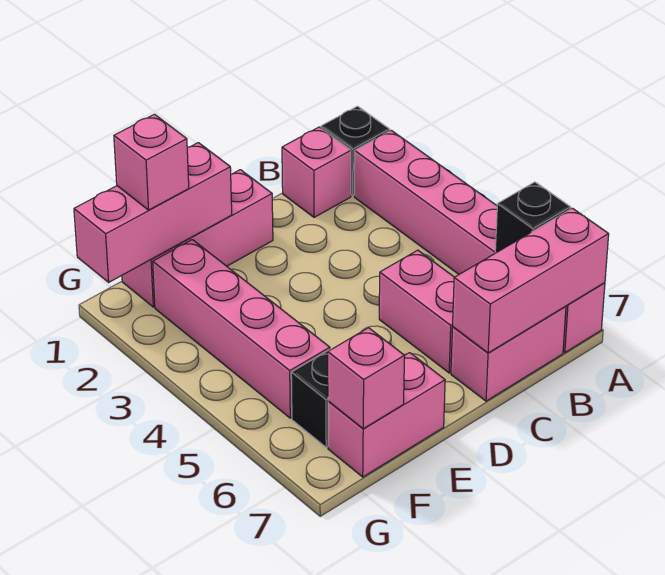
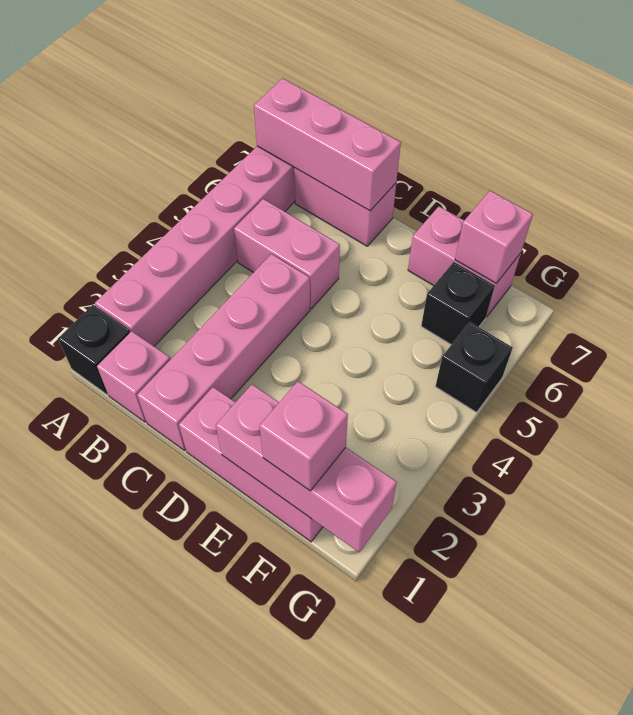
black 1x1 brick [495,182,571,253] -> black 1x1 brick moved to [435,322,513,412]
pink 1x2 brick [379,250,454,373] -> pink 1x2 brick turned to [234,199,340,309]
pink 1x4 brick [153,240,330,418] -> pink 1x4 brick moved to [137,254,310,450]

